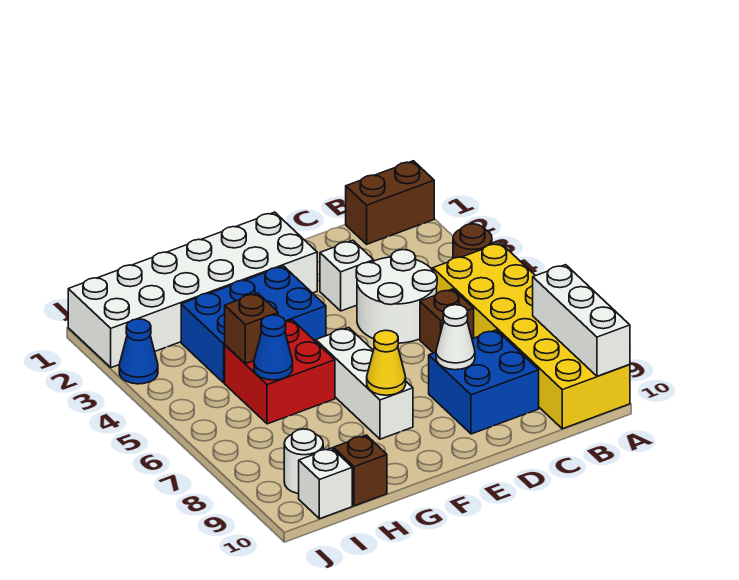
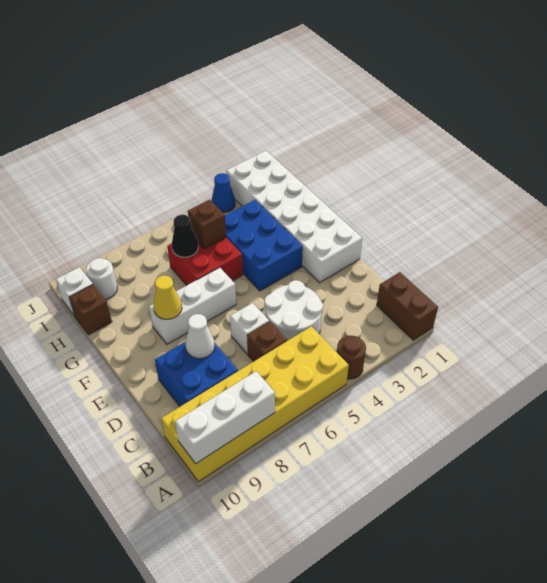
white 1x1 brick [320,240,374,311] -> white 1x1 brick moved to [230,303,269,354]
blue 1x1 cone [254,315,293,380] -> black 1x1 cone [172,215,198,257]

